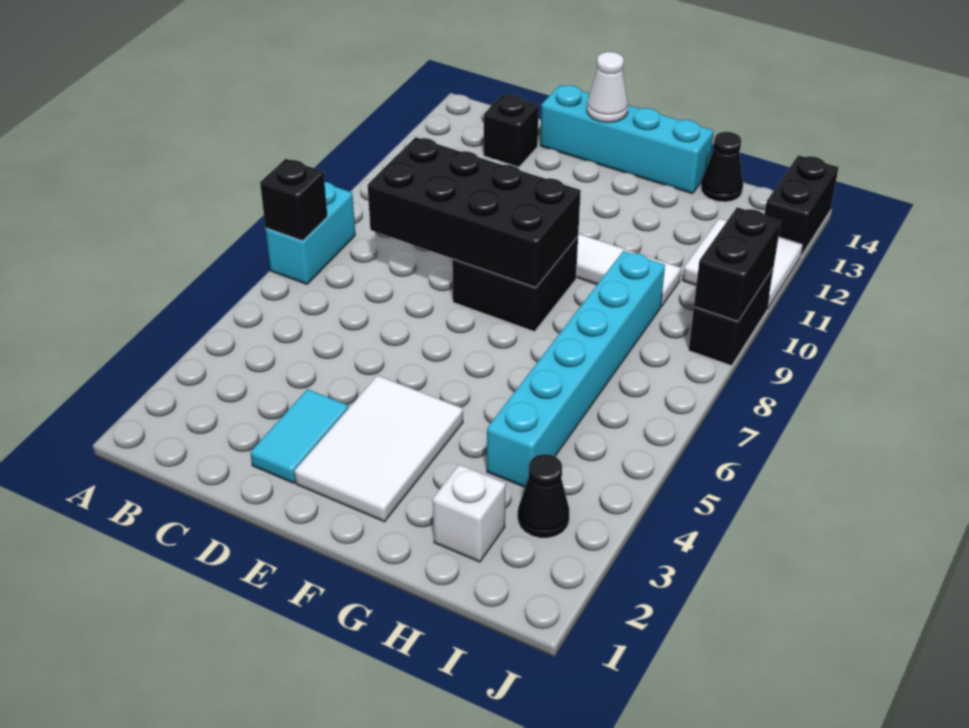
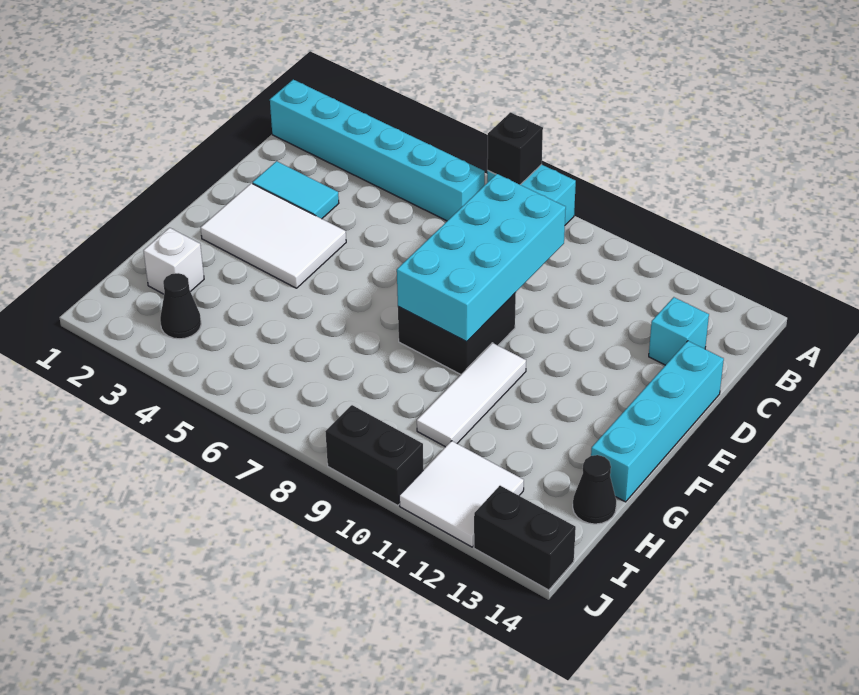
black 2x4 brick [368,137,581,287] -> cyan 2x4 brick [397,174,566,342]
black 1x1 brick [484,94,539,167] -> cyan 1x1 brick [649,297,709,365]
white 1x1 cone [587,52,628,122] -> none
cyan 1x6 brick [487,251,665,487] -> cyan 1x6 brick moved to [270,80,485,221]
black 1x2 brick [694,207,781,321] -> none

